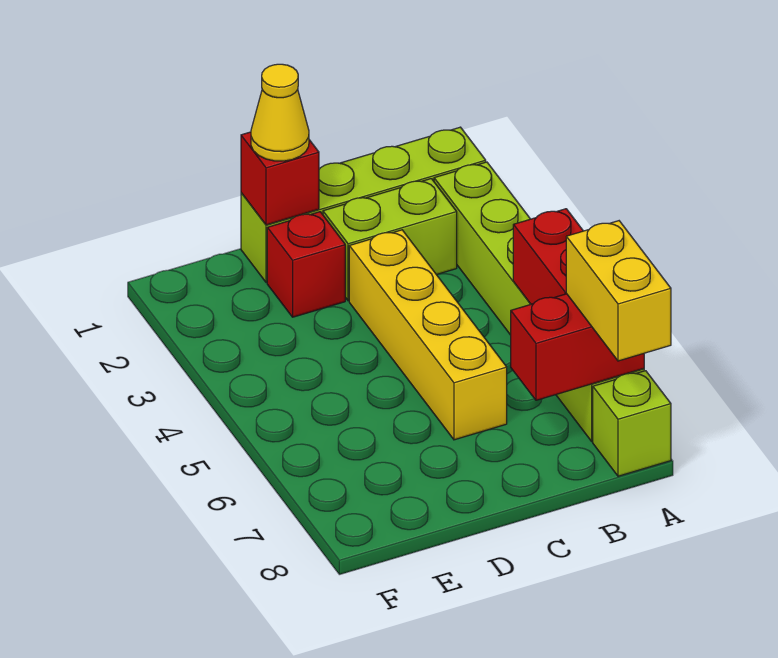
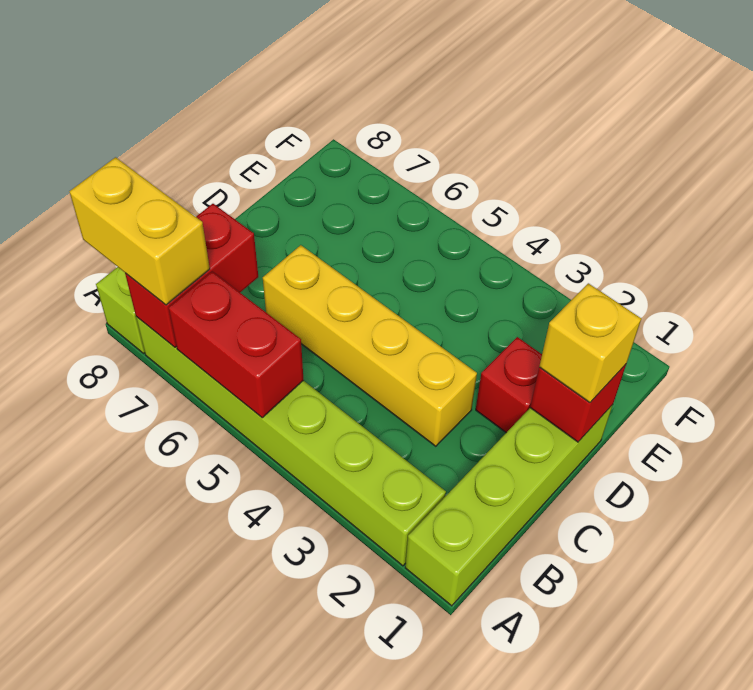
lime 1x2 brick [323,179,457,301] -> none
yellow 1x1 cone [251,64,309,161] -> yellow 1x1 brick [539,283,641,403]

